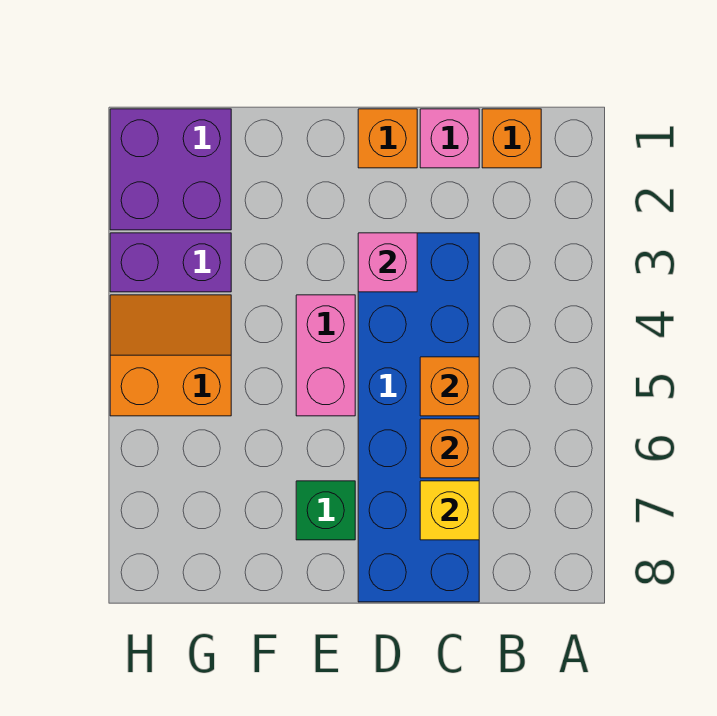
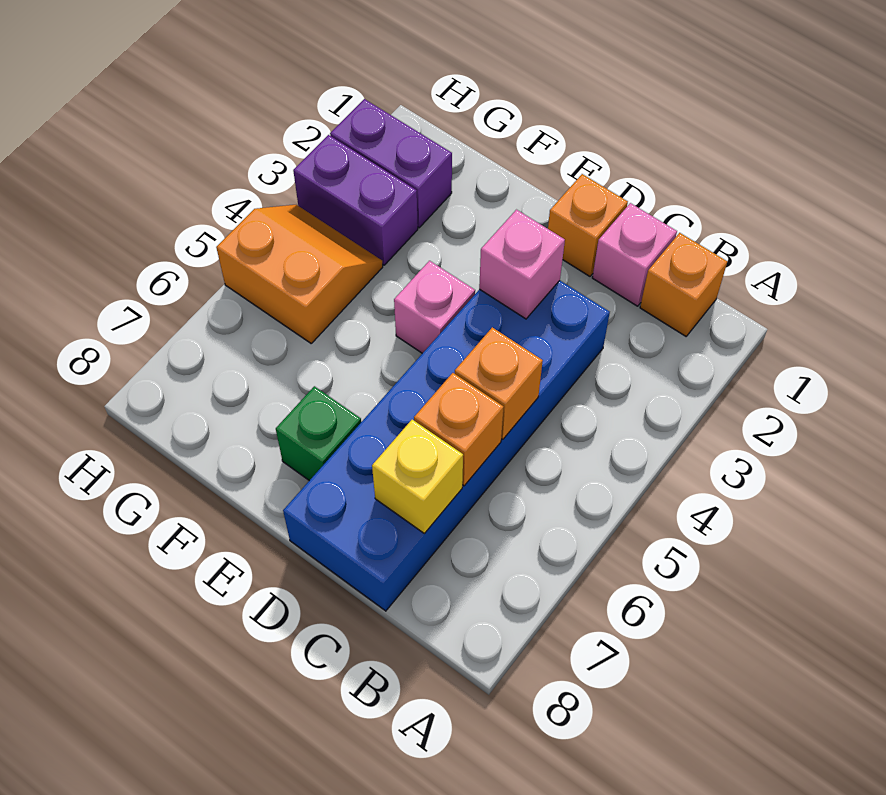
pink 1x2 brick [296,295,355,416] -> pink 1x1 brick [394,261,475,353]
purple 2x2 brick [110,109,231,230] -> purple 1x2 brick [330,99,452,228]

